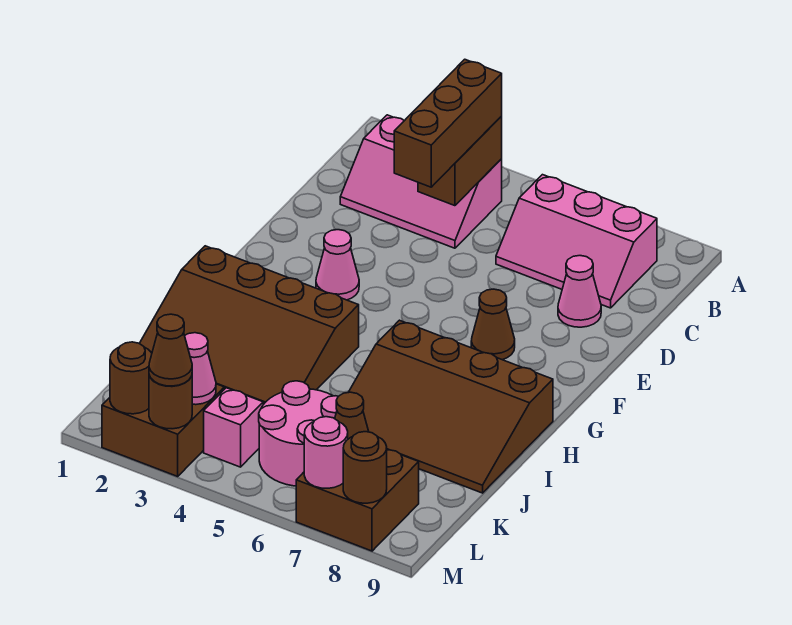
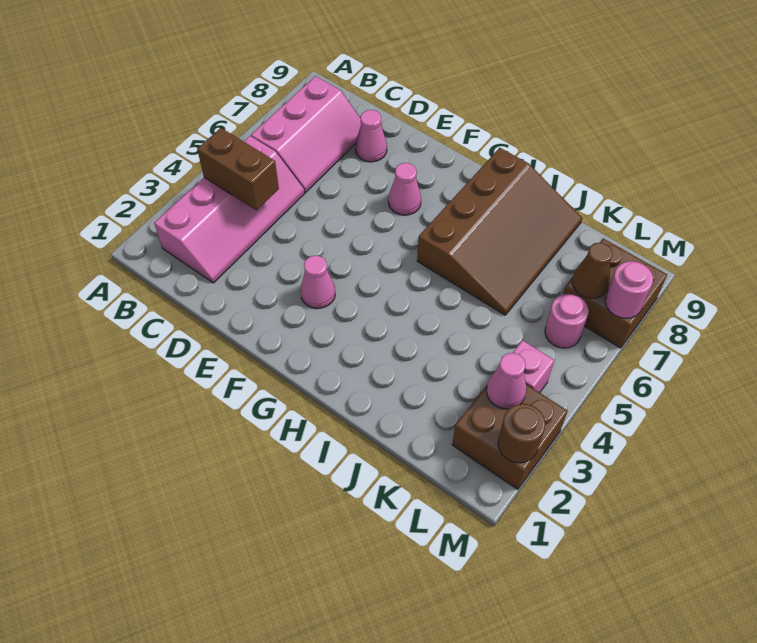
pink 2x3 slope [340,115,502,248] -> pink 2x4 slope [154,136,305,283]
brown 1x3 brick [394,59,502,187] -> none
brown 1x1 cone [471,289,515,360] -> pink 1x1 cone [388,163,421,215]
brown 3x4 slope [139,246,359,405] -> none
pink 2x2 round brick [259,381,338,486] -> pink 1x1 round brick [545,294,589,348]
brown 1x1 round brick [149,375,192,429] -> none
brown 1x1 cone [149,314,192,386] -> none
brown 1x1 round brick [343,432,387,503] -> none

